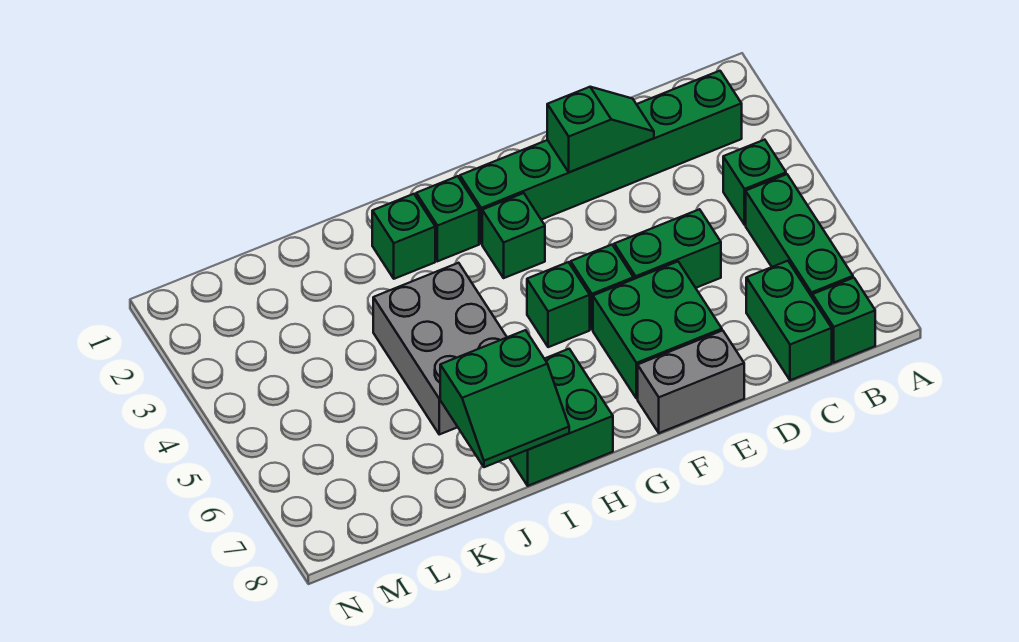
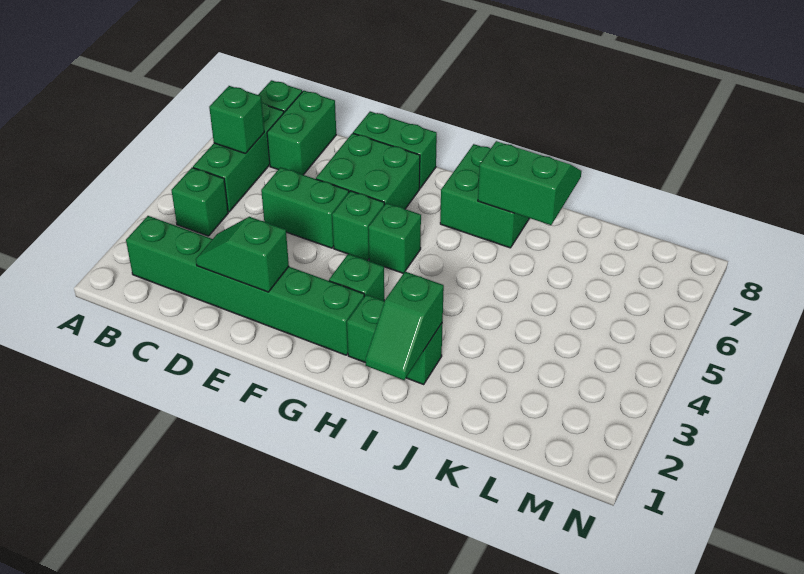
none -> green 1x1 brick [209,86,264,154]
grey 1x2 brick [638,330,744,433] -> green 1x2 brick [353,111,437,188]
none -> green 1x2 slope [365,272,444,380]
grey 2x3 brick [373,263,507,434] -> none

